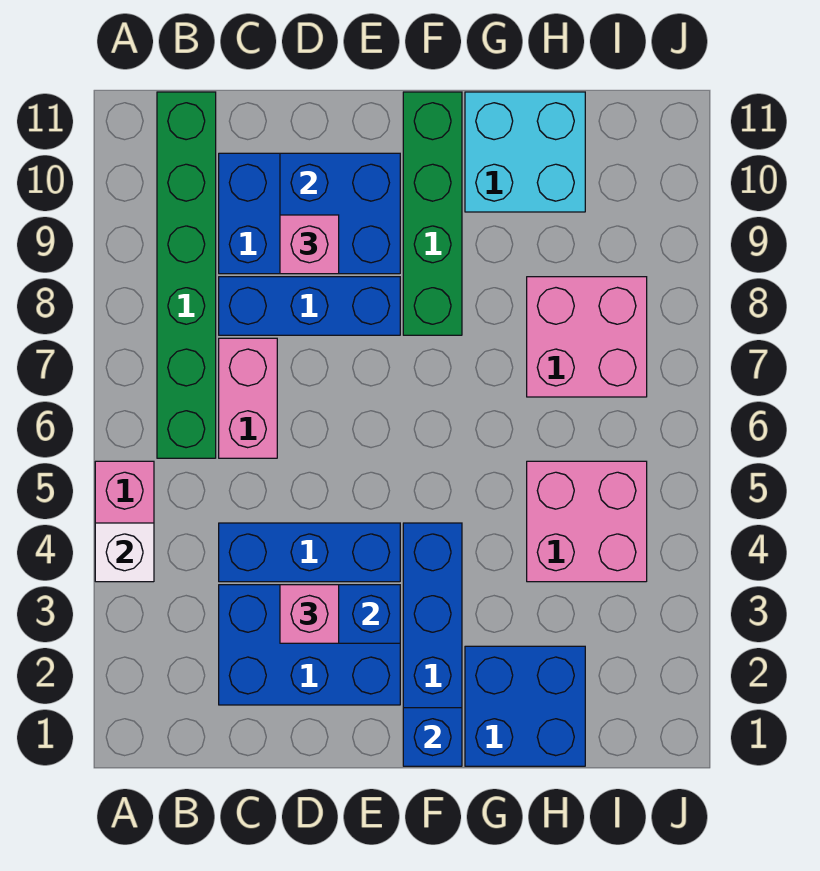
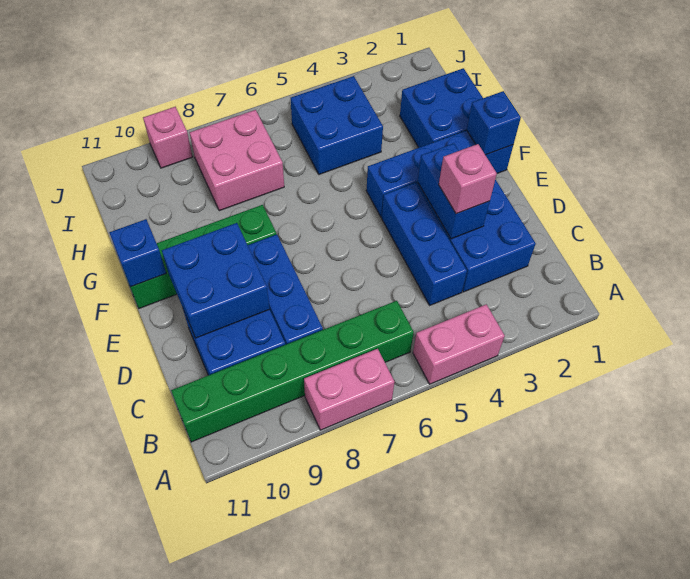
white 1x1 brick [95,523,154,582] -> none
pink 1x2 brick [219,338,277,458] -> pink 1x2 brick moved to [304,349,394,430]
pink 1x1 brick [280,215,339,274] -> pink 1x1 brick moved to [143,107,192,168]
none -> blue 1x1 brick [109,219,166,287]
cyan 2x2 brick [465,92,585,212] -> none
pink 2x2 brick [527,461,647,582] -> blue 2x2 brick [291,76,383,174]

